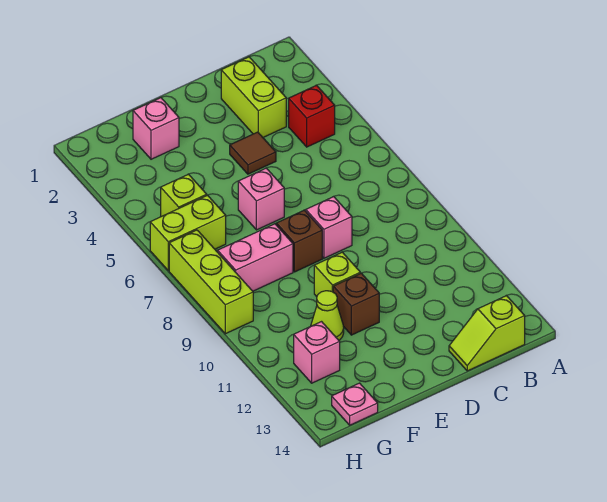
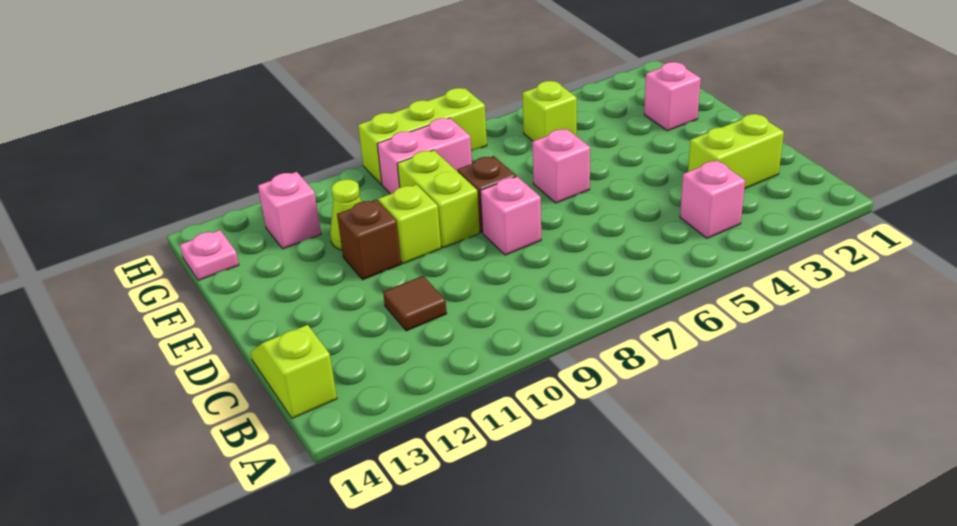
red 1x1 brick [289,85,335,147] -> pink 1x1 brick [680,160,745,238]
brown 1x1 tile [230,132,276,174] -> brown 1x1 tile moved to [383,276,447,331]
pink 1x2 brick [218,224,293,291] -> pink 1x2 brick turned to [377,118,472,194]
lime 1x2 brick [150,195,226,271] -> lime 1x2 brick moved to [397,150,480,248]

